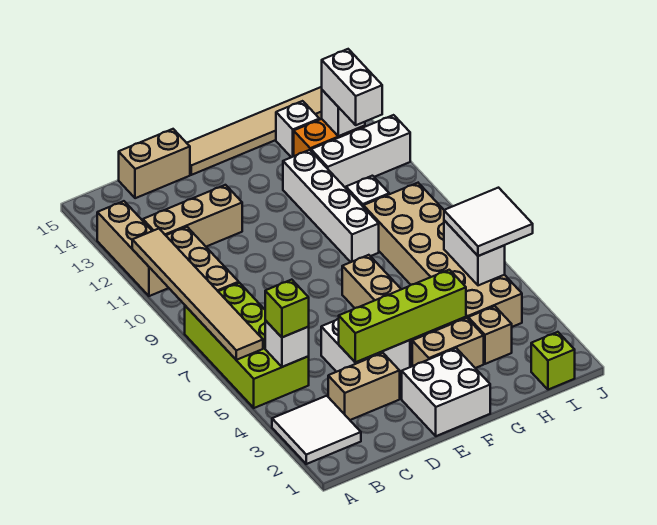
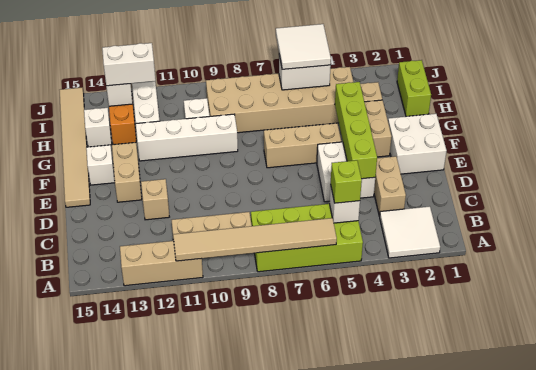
tan 1x3 brick [143,185,242,247] -> tan 1x1 brick [141,179,169,220]
tan 1x2 brick [119,129,190,198] -> tan 1x2 brick moved to [112,143,142,202]
none -> white 1x1 brick [86,145,115,185]
lime 1x1 brick [531,332,575,390] -> lime 1x2 brick [397,60,431,116]

